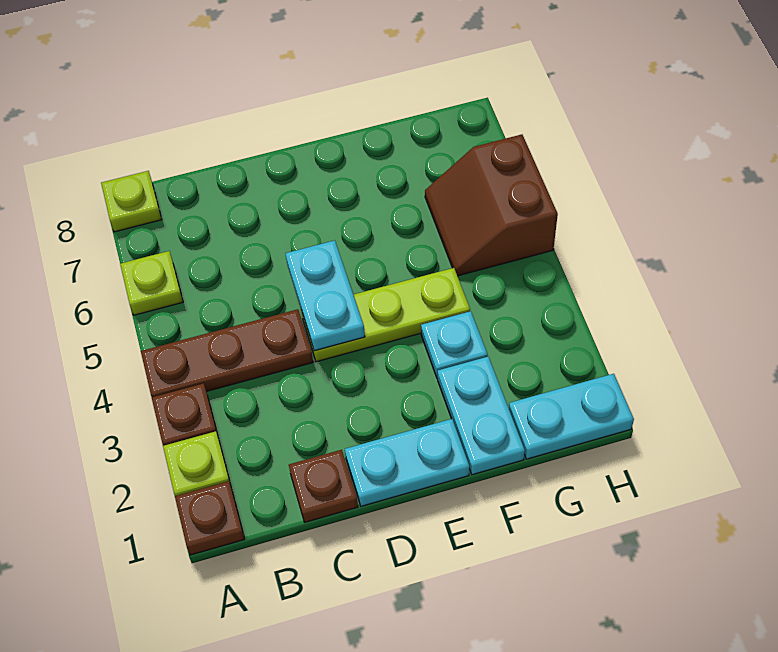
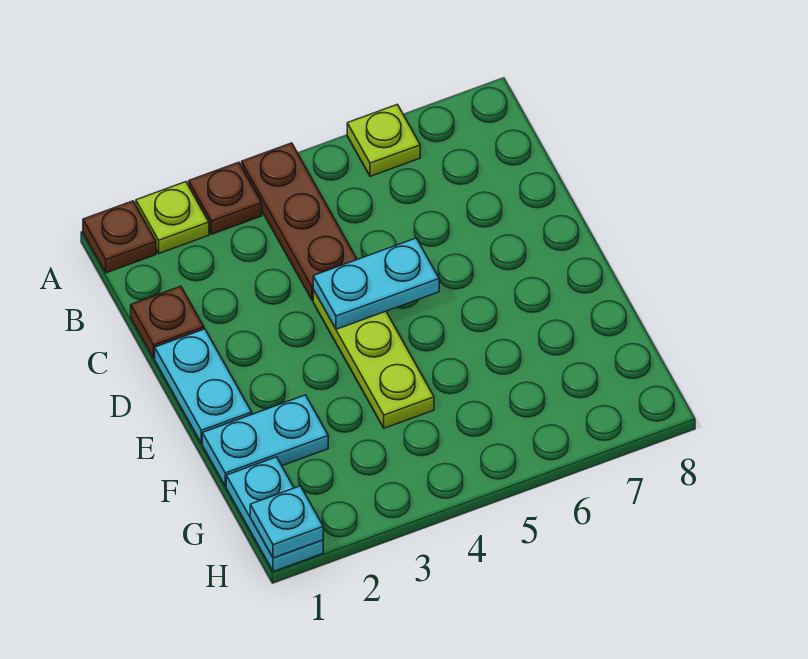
lime 1x1 plate [101,171,162,232] -> none
cyan 1x1 plate [421,311,488,379] -> cyan 1x1 plate moved to [250,486,323,558]
brown 2x2 slope [425,134,558,276] -> none

